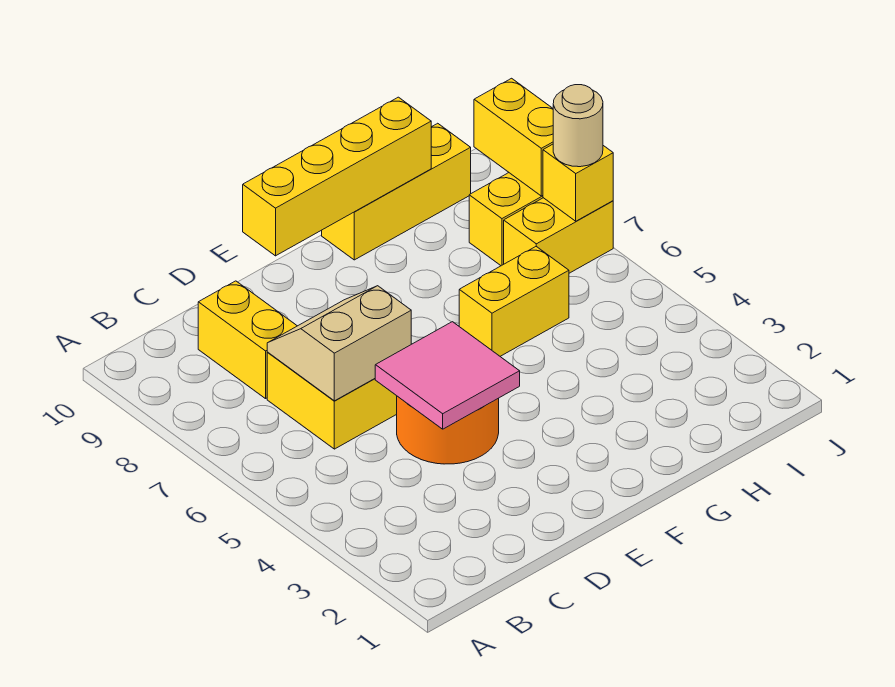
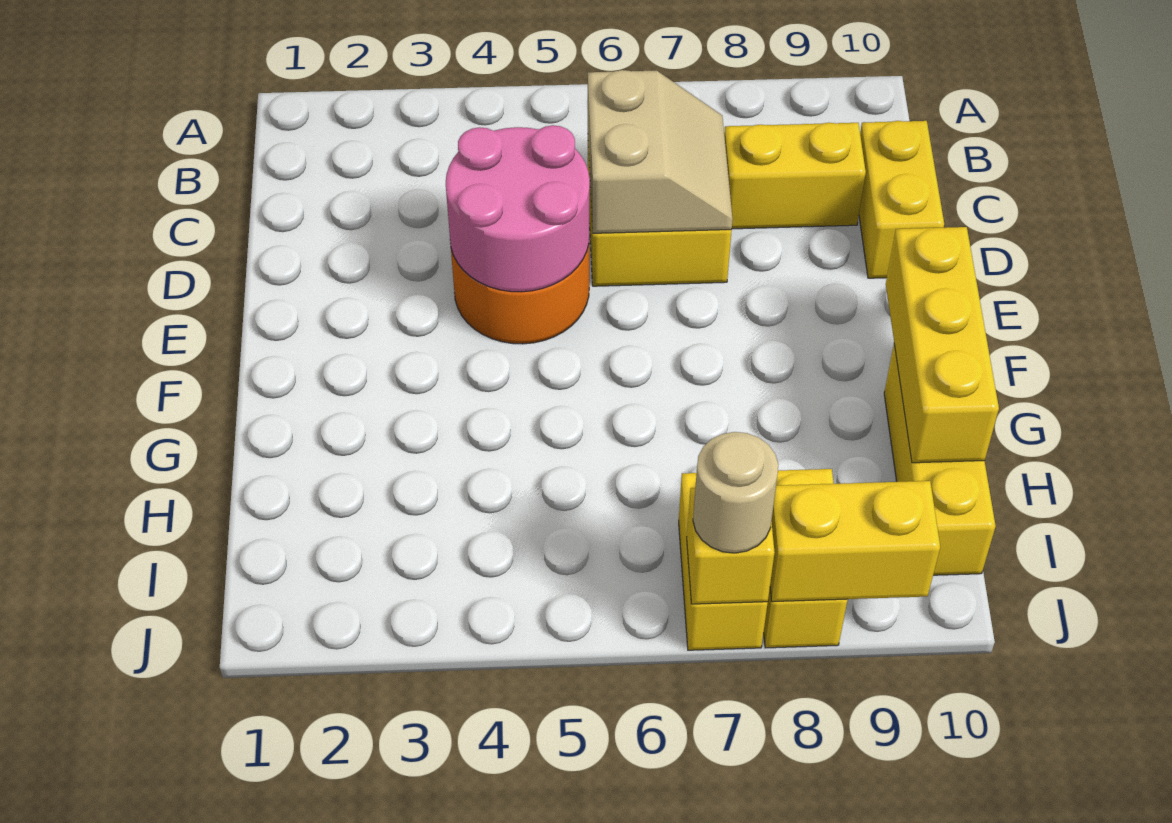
pink 2x2 tile [375,322,520,429] -> pink 2x2 round brick [446,125,590,292]
yellow 1x4 brick [243,97,431,256] -> yellow 1x3 brick [886,227,999,463]
yellow 1x2 brick [459,247,569,356] -> yellow 1x2 brick moved to [859,121,944,278]

